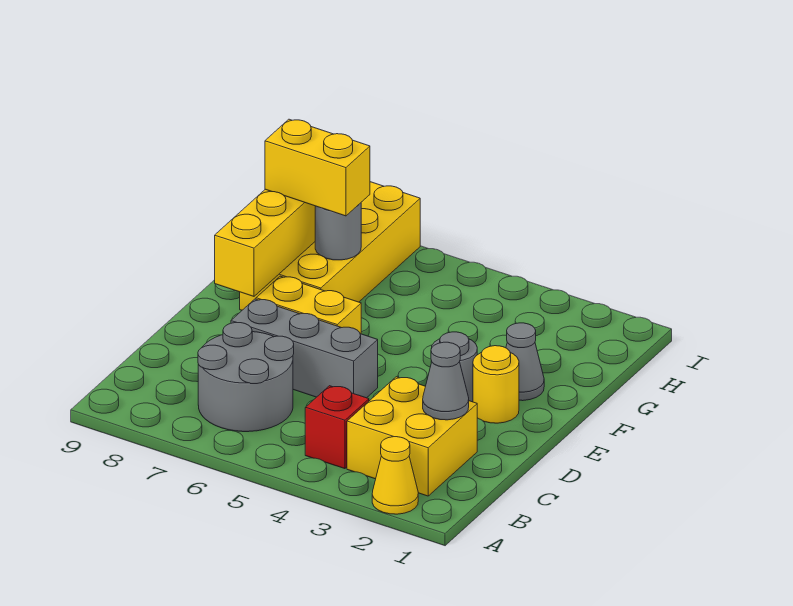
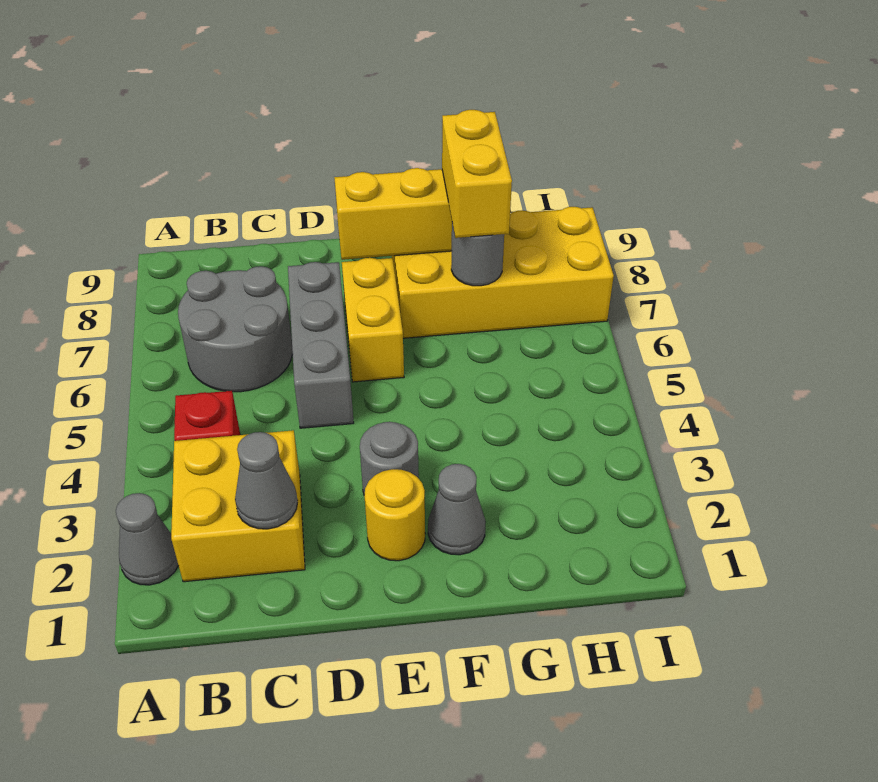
yellow 1x1 cone [372,437,418,514] -> grey 1x1 cone [116,493,179,585]

